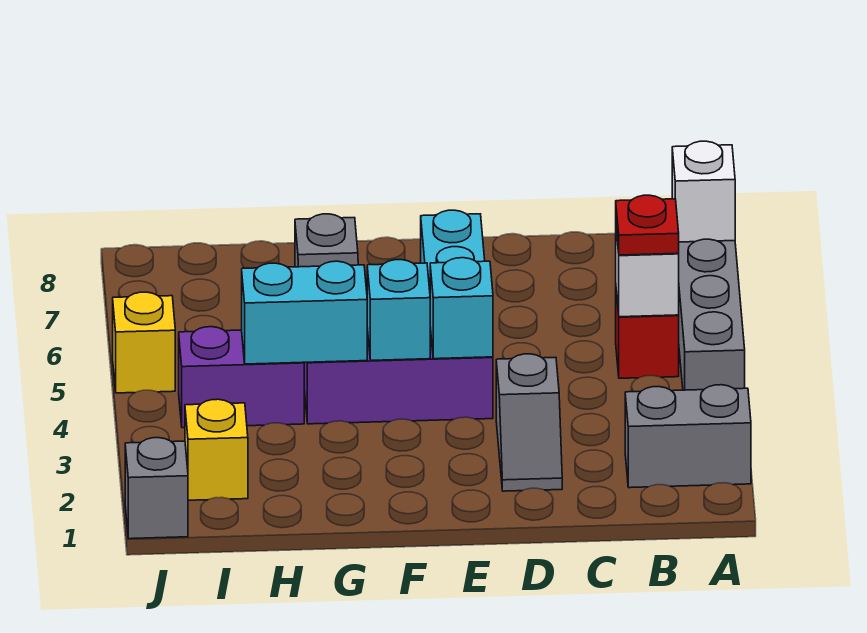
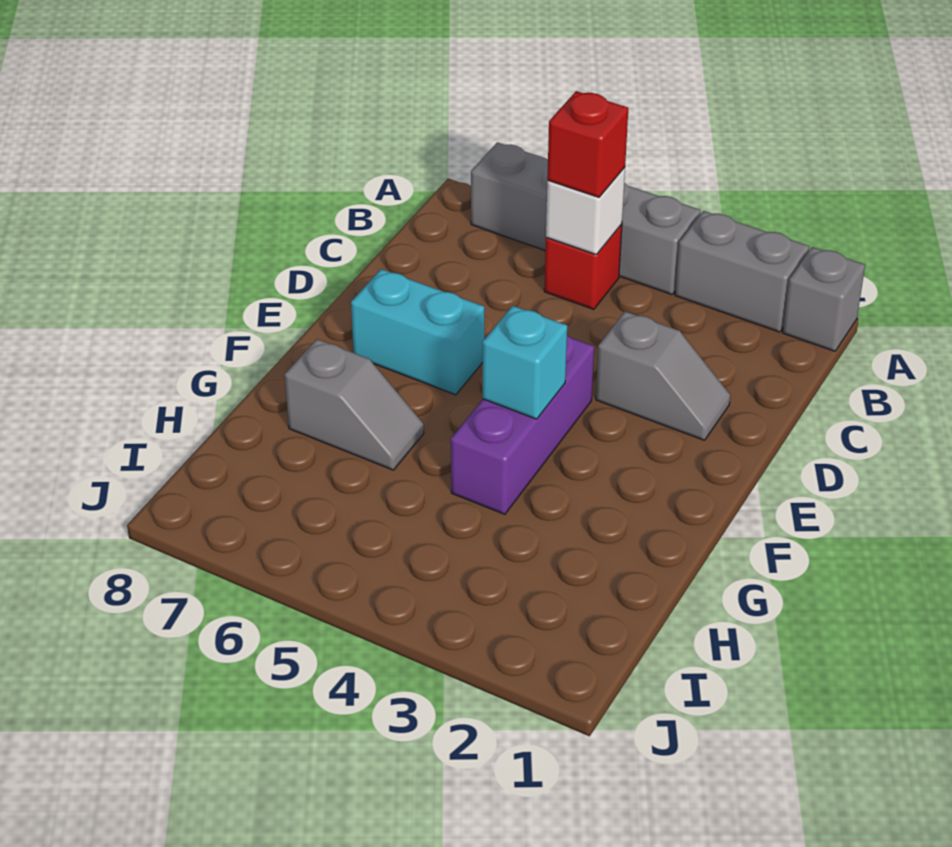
grey 1x2 brick [625,385,751,488] -> grey 1x2 brick turned to [675,211,809,332]
white 1x1 brick [672,141,735,242] -> none
red 1x1 plate [616,195,679,255] -> red 1x1 brick [547,91,628,197]
cyan 1x1 brick [430,258,493,359] -> none
cyan 1x2 brick [242,261,367,364] -> none
purple 1x2 brick [179,327,304,428] -> none
yellow 1x1 brick [185,399,248,500] -> none
grey 1x1 brick [125,438,188,539] -> grey 1x1 brick moved to [783,247,865,351]
yellow 1x1 brick [113,292,175,393] -> none

